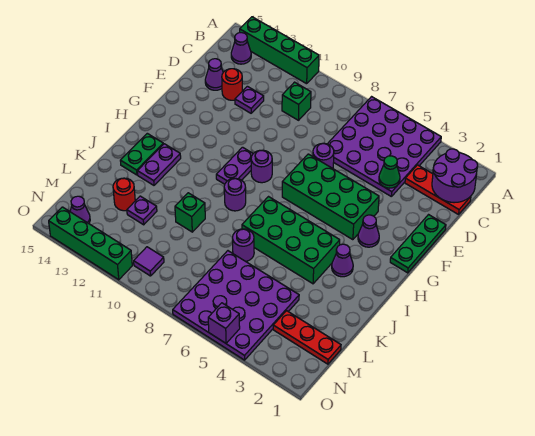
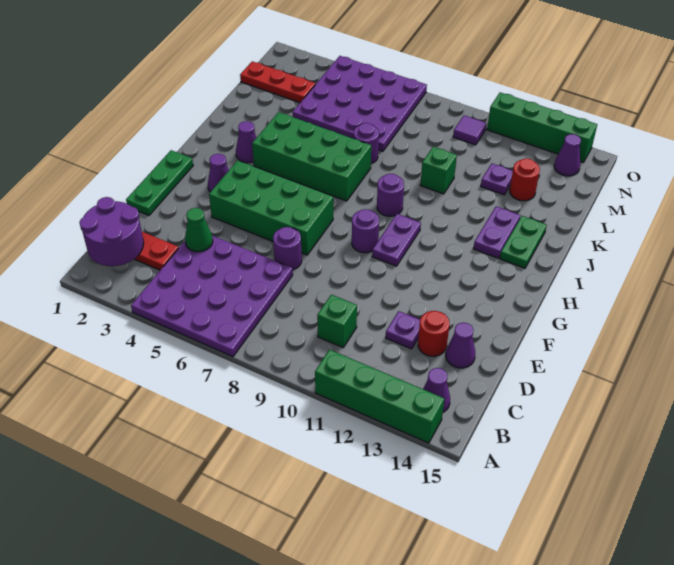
purple 1x1 brick [208,303,240,343] -> none

